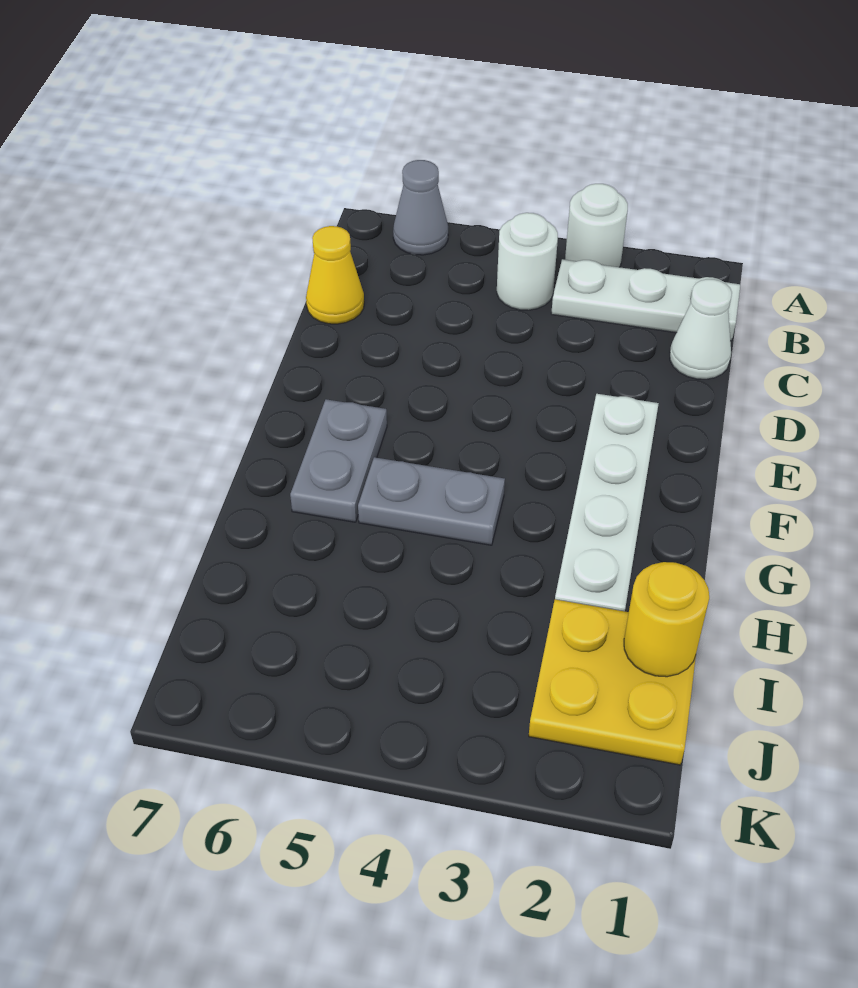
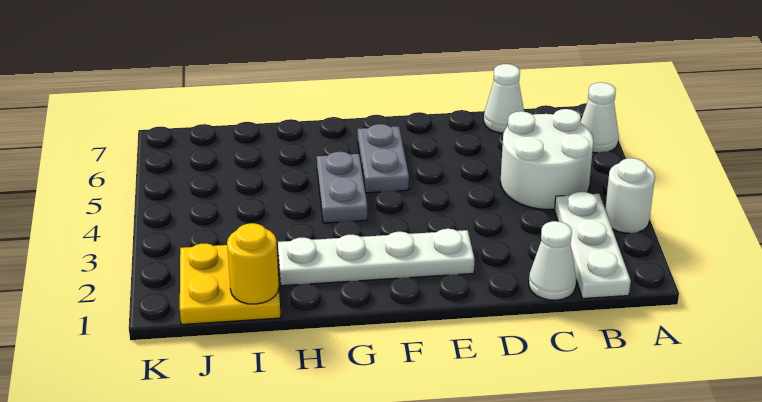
grey 1x1 cone [393,160,448,255] -> white 1x1 cone [580,82,619,153]
white 1x1 round brick [497,213,558,310] -> white 2x2 round brick [501,109,593,209]
yellow 1x1 cone [306,226,364,324] -> white 1x1 cone [484,64,524,133]
grey 1x2 plate [290,399,387,522] -> grey 1x2 plate turned to [358,124,409,193]

